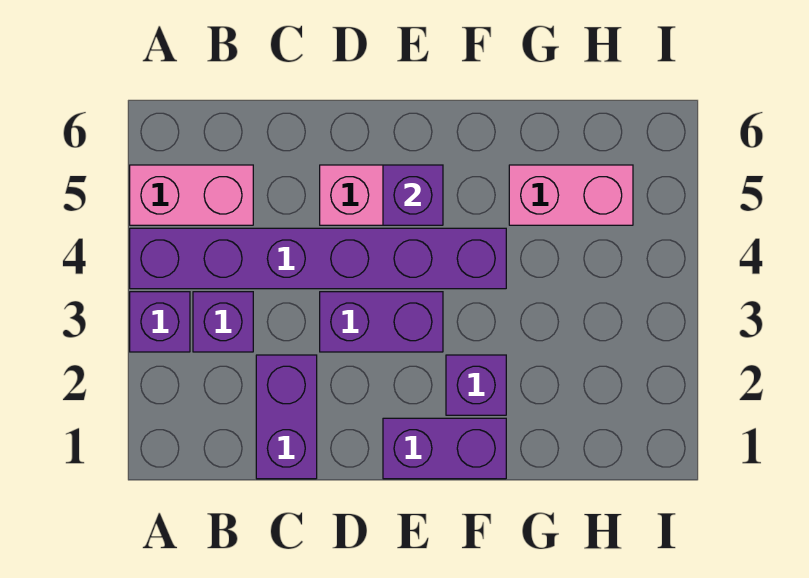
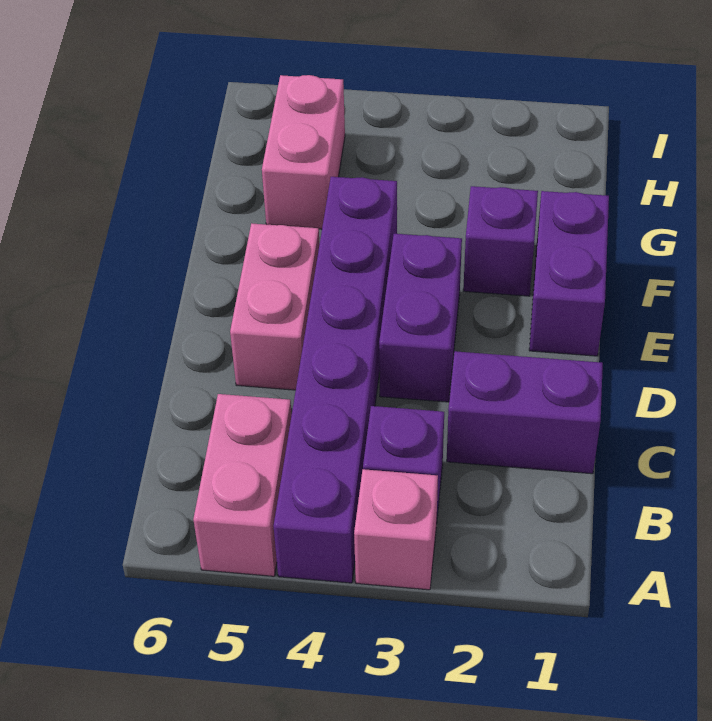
purple 1x1 brick [130,292,190,352] -> pink 1x1 brick [354,469,438,590]
purple 1x1 brick [383,165,443,225] -> none

